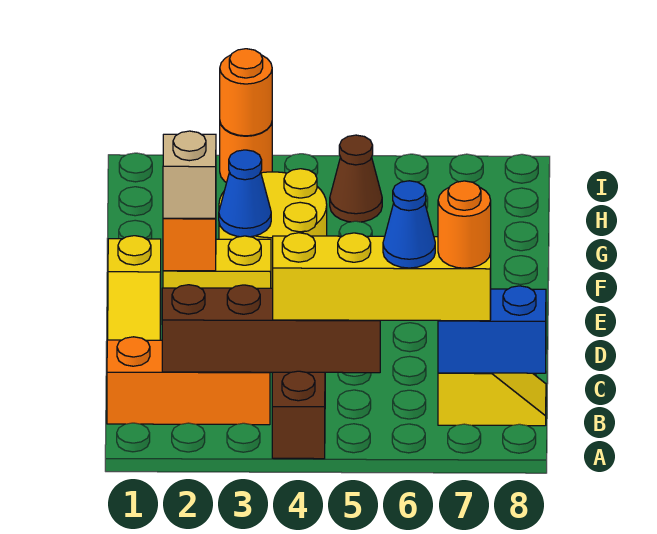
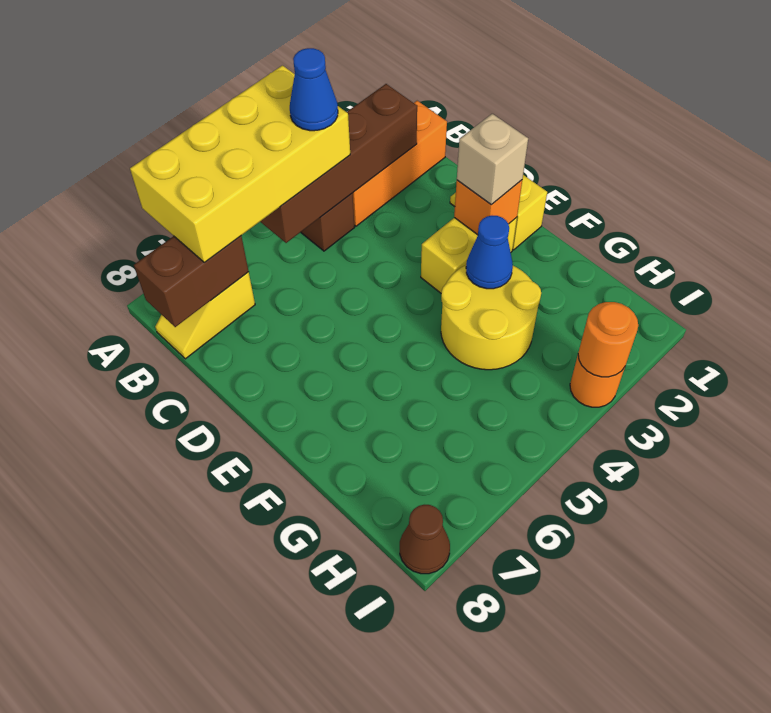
yellow 1x4 brick [273,233,491,321] -> yellow 2x4 brick [130,65,350,263]
blue 1x1 cone [383,181,435,268] -> blue 1x1 cone moved to [290,48,338,131]
blue 1x2 brick [438,286,546,373] -> brown 1x2 brick [134,236,249,327]
orange 1x1 round brick [438,181,491,268] -> none
brown 1x1 cone [330,135,382,222] -> brown 1x1 cone moved to [400,505,450,574]

